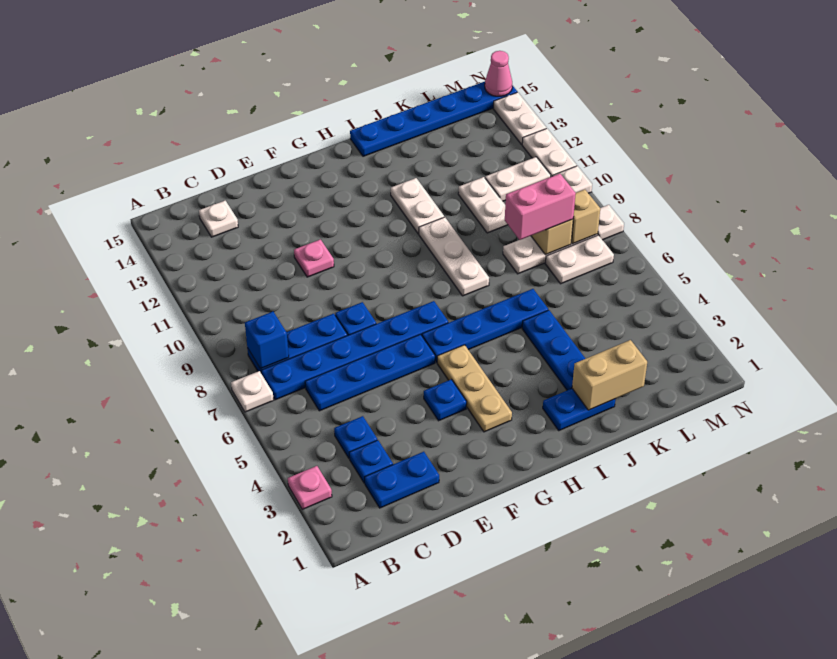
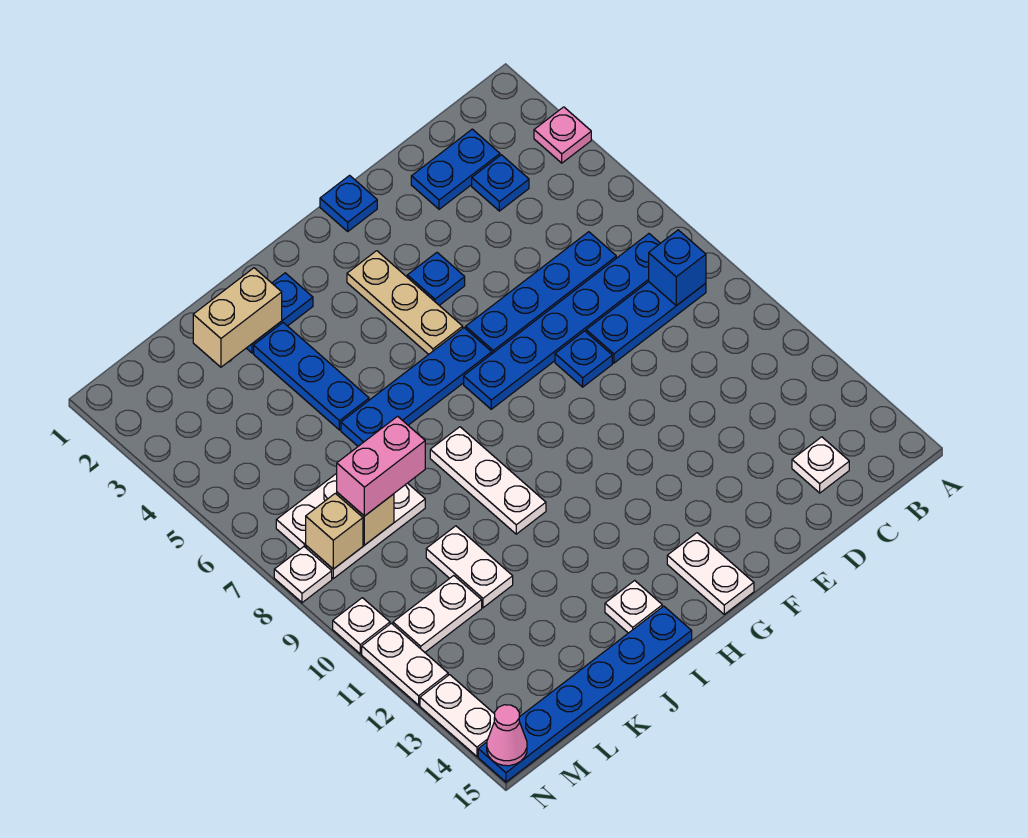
white 1x1 plate [231,371,274,412] -> white 1x1 plate moved to [605,580,662,633]
blue 1x1 plate [334,416,377,458] -> blue 1x1 plate moved to [320,175,377,231]
pink 1x1 plate [294,239,334,277] -> none
white 1x2 plate [391,178,444,234] -> white 1x2 plate moved to [667,533,754,614]

